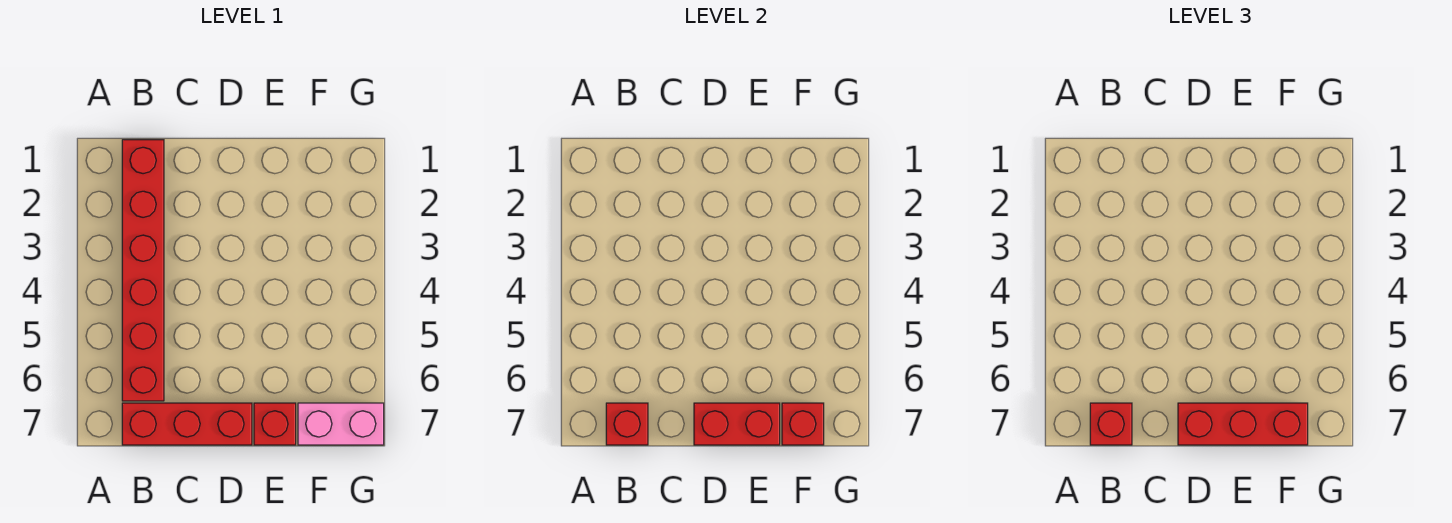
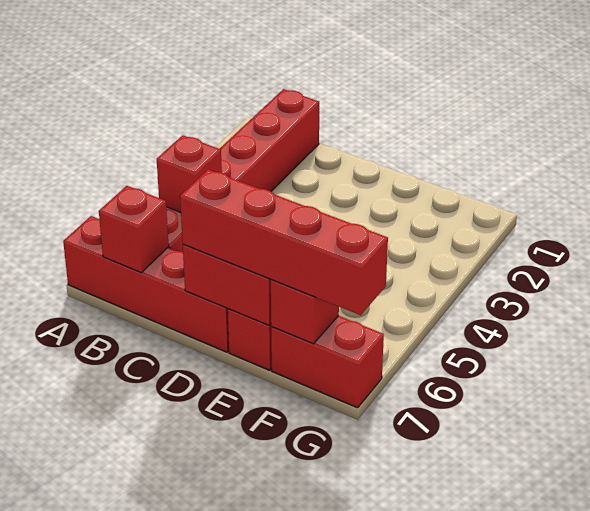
red 1x3 brick [122,403,252,445] -> red 1x4 brick [63,216,229,352]
red 1x1 brick [1090,403,1132,445] -> red 1x1 brick moved to [157,135,222,212]
red 1x3 brick [1178,403,1308,445] -> red 1x4 brick [180,170,388,315]
pink 1x2 brick [298,403,384,445] -> red 1x2 brick [271,316,384,408]

